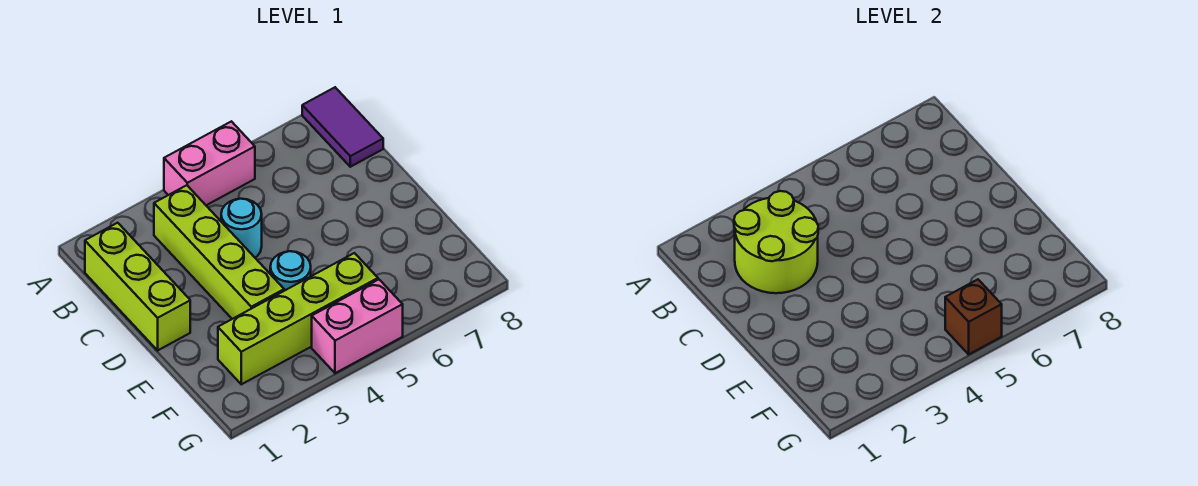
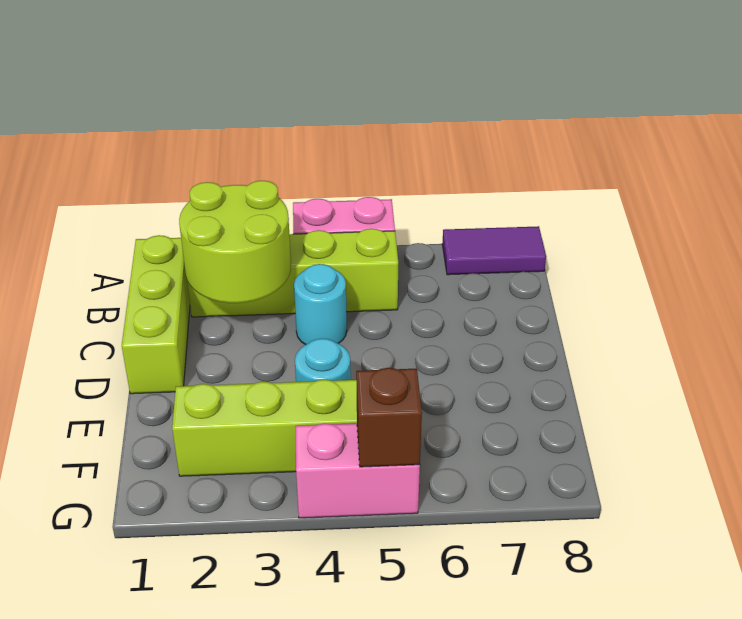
purple 1x2 tile [302,88,383,167] -> purple 1x2 tile turned to [442,226,546,275]
lime 1x4 brick [154,185,284,319] -> lime 1x4 brick turned to [187,229,398,317]

